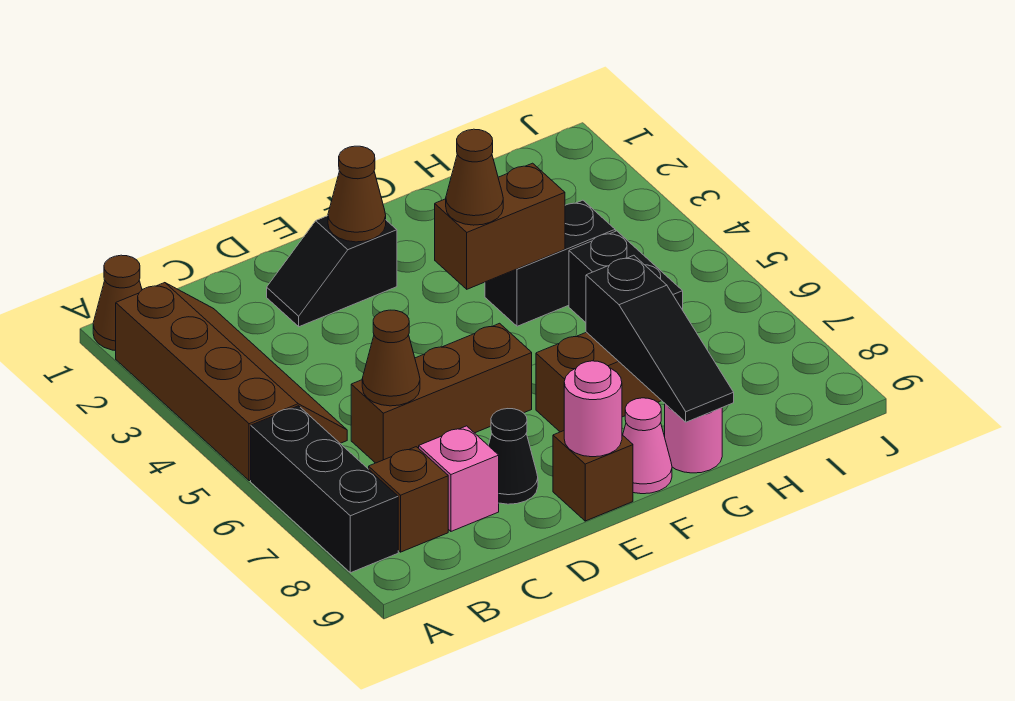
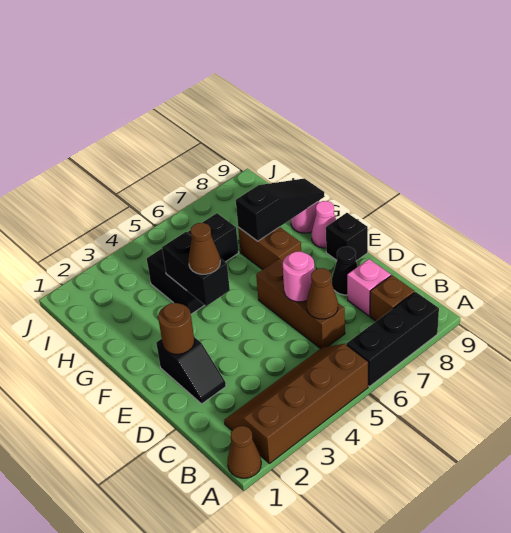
brown 1x1 cone [328,146,386,242] -> brown 1x1 round brick [158,303,194,354]
brown 1x1 brick [553,431,633,521] -> black 1x1 brick [326,213,368,261]
pink 1x1 round brick [564,361,622,457] -> pink 1x1 round brick moved to [283,252,314,302]
brown 1x2 brick [435,163,565,289] -> black 1x2 brick [162,232,230,306]

